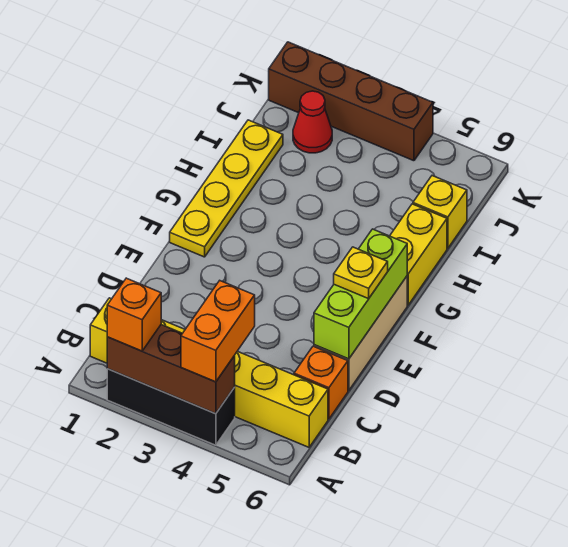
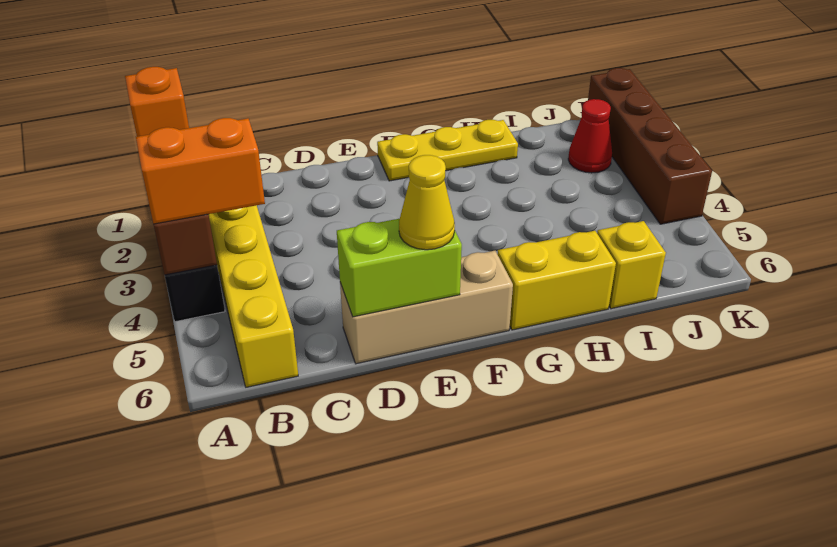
orange 1x1 brick [294,346,348,419] -> none
lime 1x3 brick [314,229,407,359] -> lime 1x2 brick [337,219,462,317]
yellow 1x1 plate [334,247,388,299] -> yellow 1x1 cone [399,155,455,250]
yellow 1x4 plate [170,120,283,257] -> yellow 1x3 plate [377,120,518,181]

